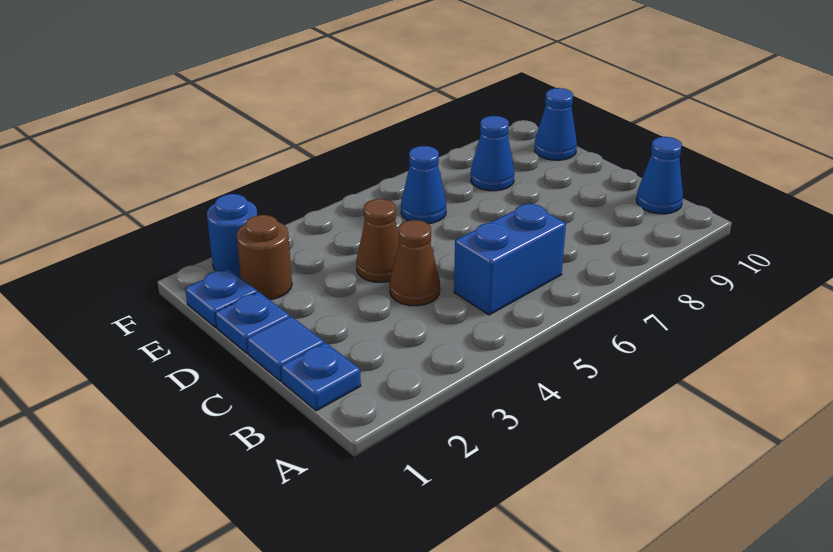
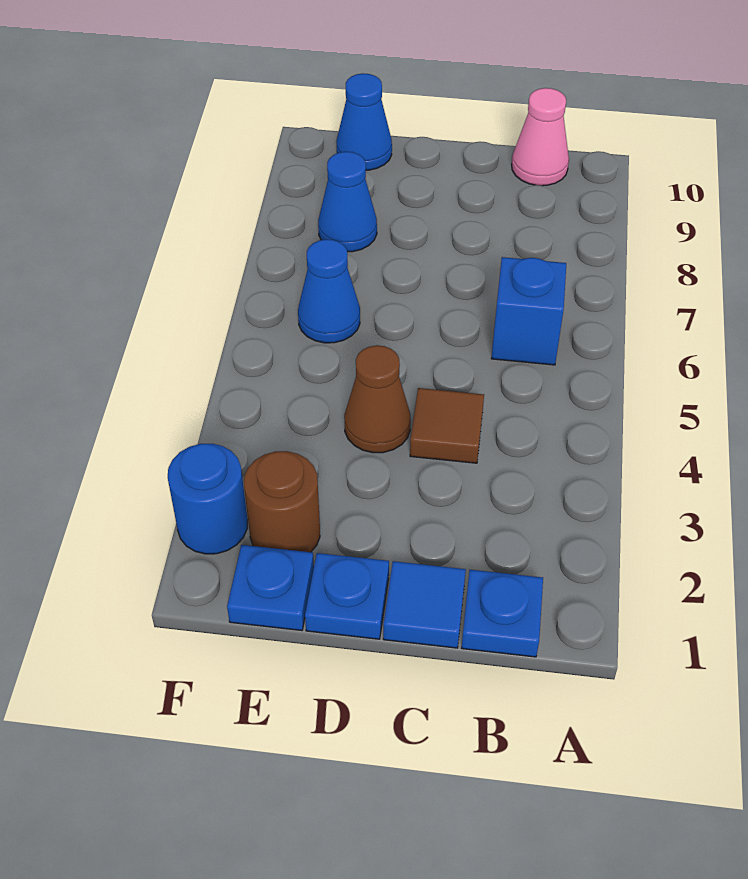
blue 1x2 brick [454,203,566,315] -> blue 1x1 brick [491,257,566,365]
blue 1x1 cone [636,137,683,214] -> pink 1x1 cone [512,88,569,186]
brown 1x1 cone [390,220,440,306] -> brown 1x1 tile [410,388,484,463]

